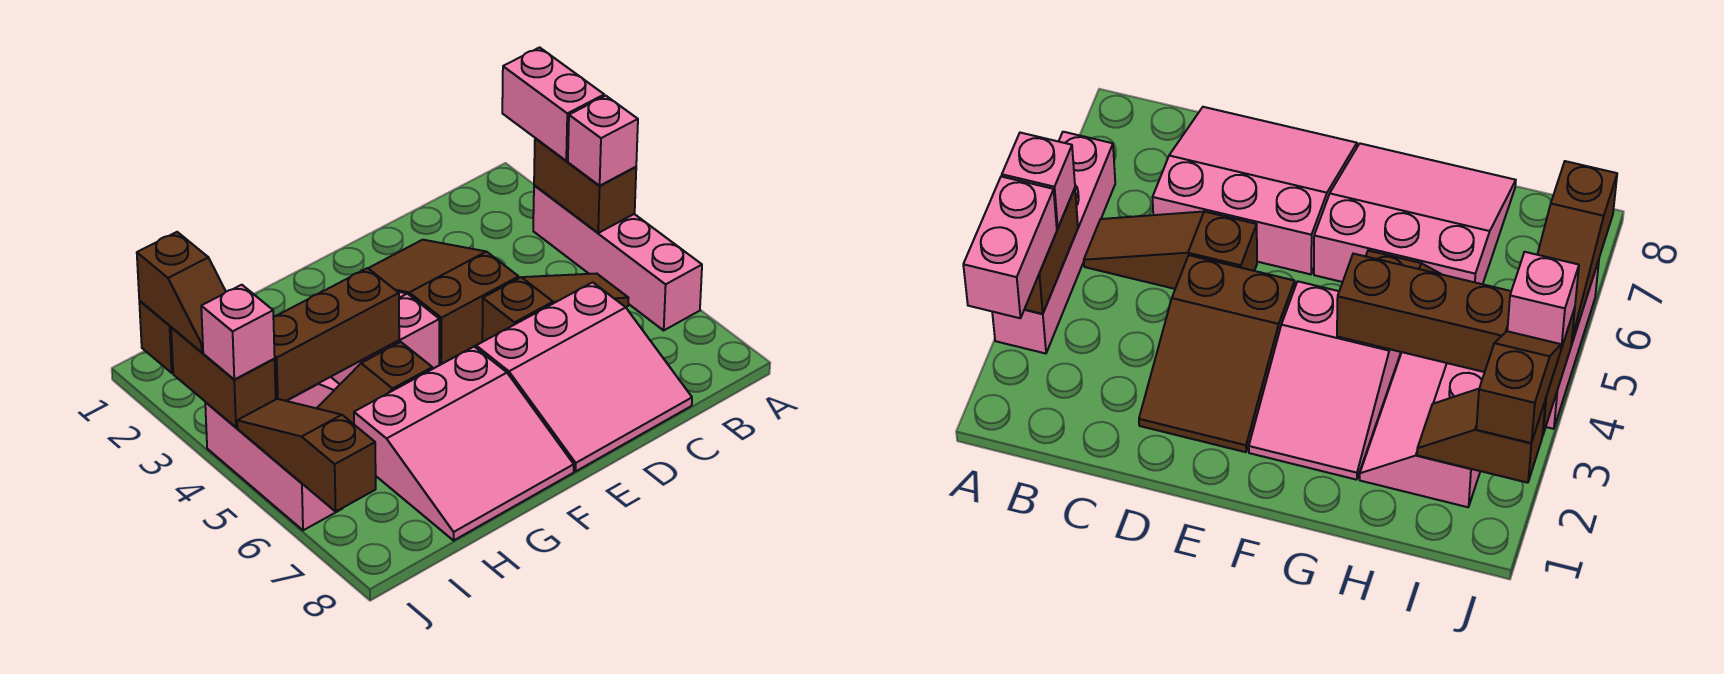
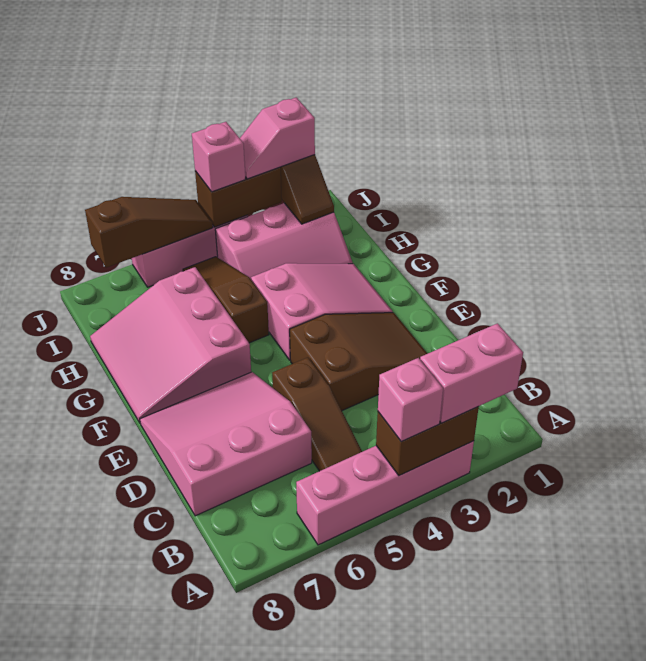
pink 3x3 slope [476,282,692,472] -> pink 3x3 slope turned to [140,372,312,516]
brown 1x3 brick [273,268,399,401] -> none
brown 1x2 slope [137,232,226,352] -> pink 1x2 slope [240,97,315,179]

